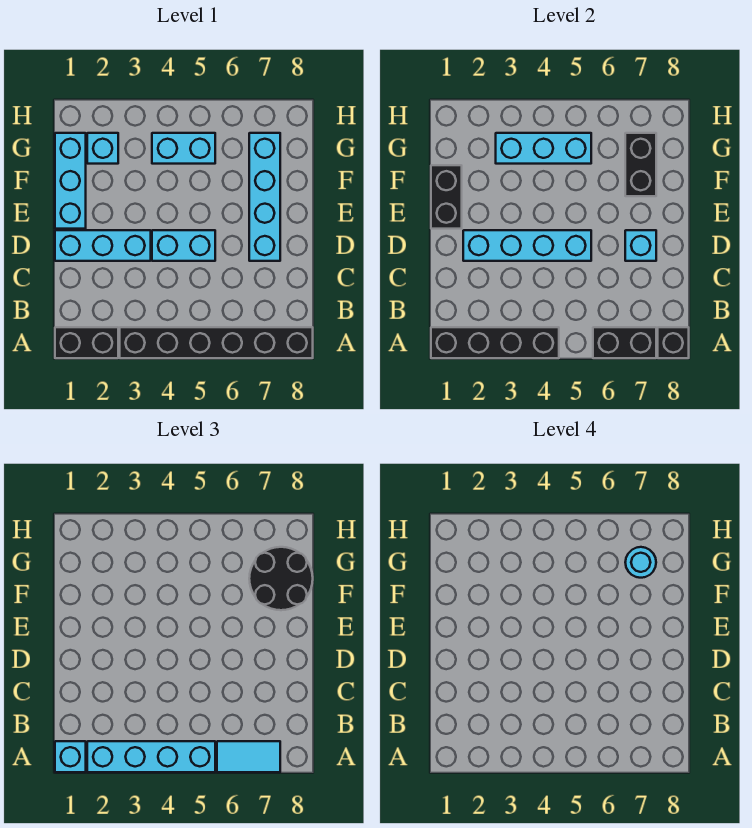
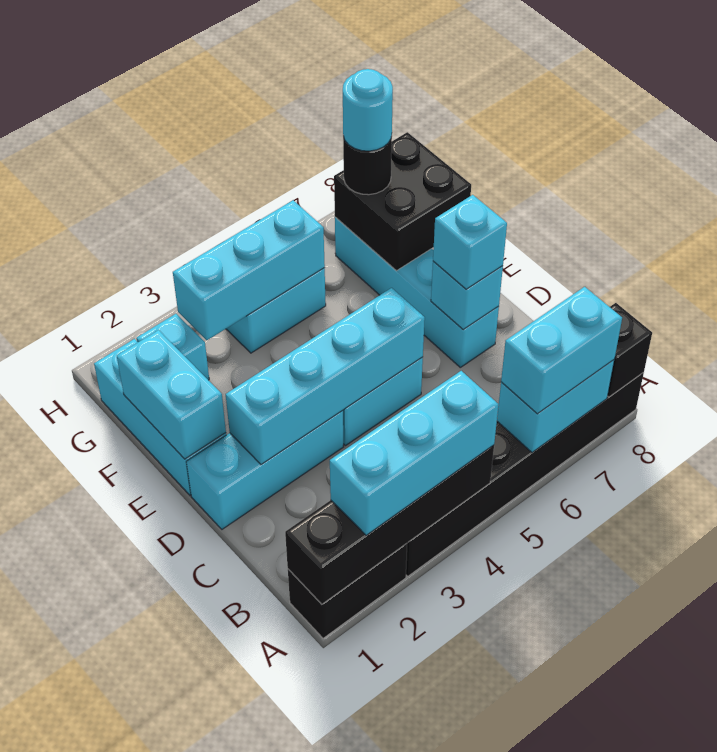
cyan 1x1 brick [55,741,86,772] -> cyan 1x1 brick moved to [433,195,507,289]
cyan 1x4 brick [87,741,215,772] -> cyan 1x3 brick [330,371,499,535]
black 1x2 brick [593,327,656,358] -> cyan 1x2 brick [497,360,614,453]
cyan 1x2 tile [217,741,280,772] -> cyan 1x2 brick [501,287,622,414]
black 1x2 brick [431,165,462,229] -> cyan 1x2 brick [117,330,226,459]
black 1x2 brick [625,133,656,196] -> black 2x2 brick [334,132,471,271]
black 2x2 round brick [249,547,313,610] -> black 1x1 round brick [343,137,392,195]

